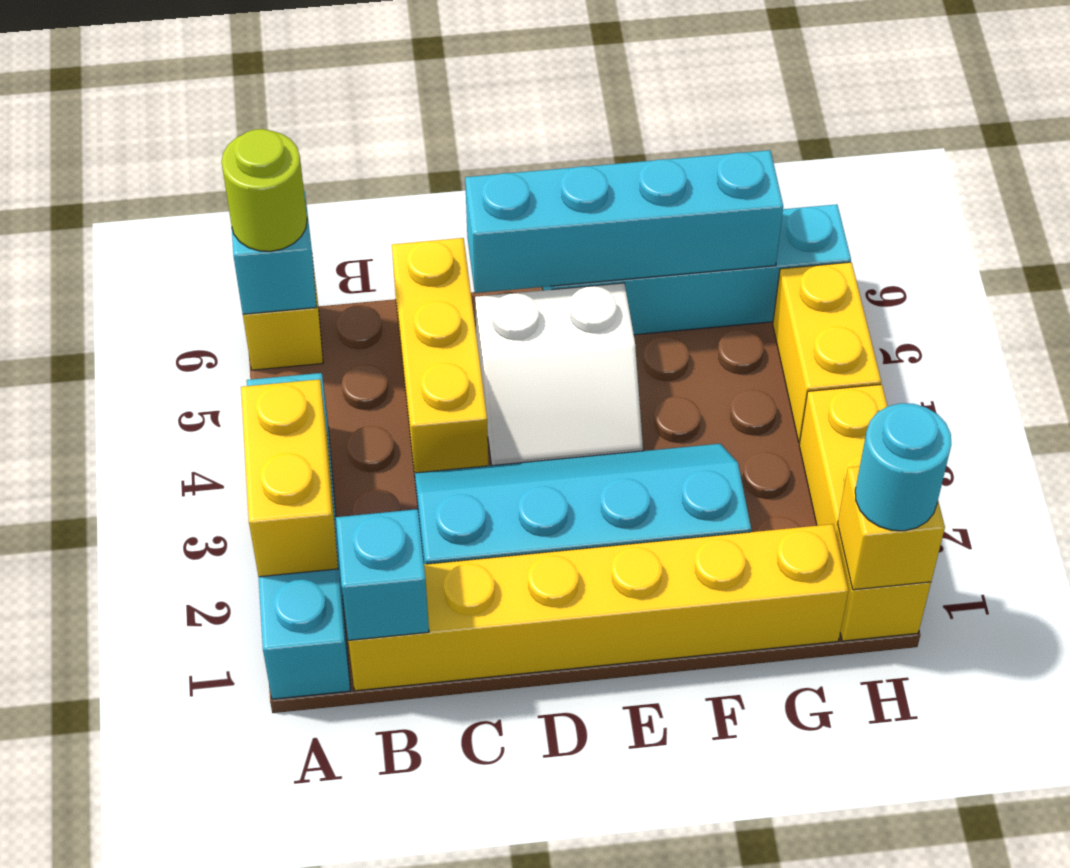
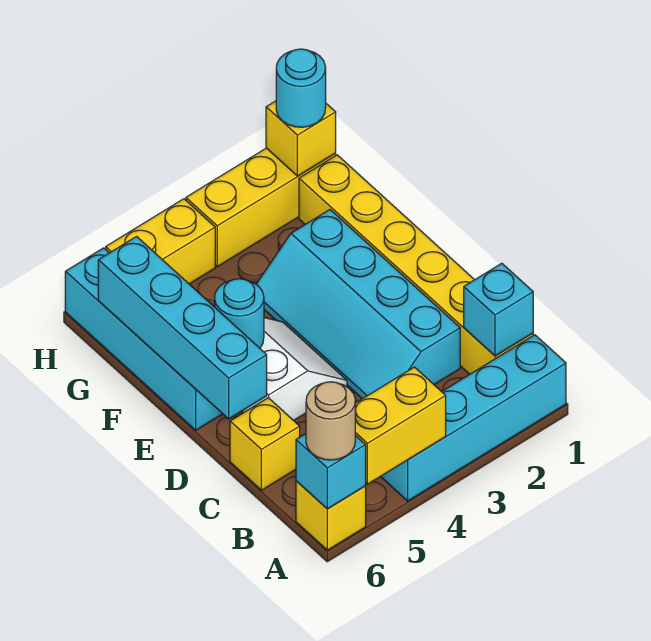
yellow 1x2 brick [241,379,338,577] -> yellow 1x2 brick moved to [355,367,446,484]
lime 1x1 round brick [222,129,307,251] -> tan 1x1 round brick [306,382,355,460]
yellow 1x3 brick [392,238,488,475] -> yellow 1x1 brick [230,398,300,490]
none -> cyan 1x1 round brick [215,279,264,348]

